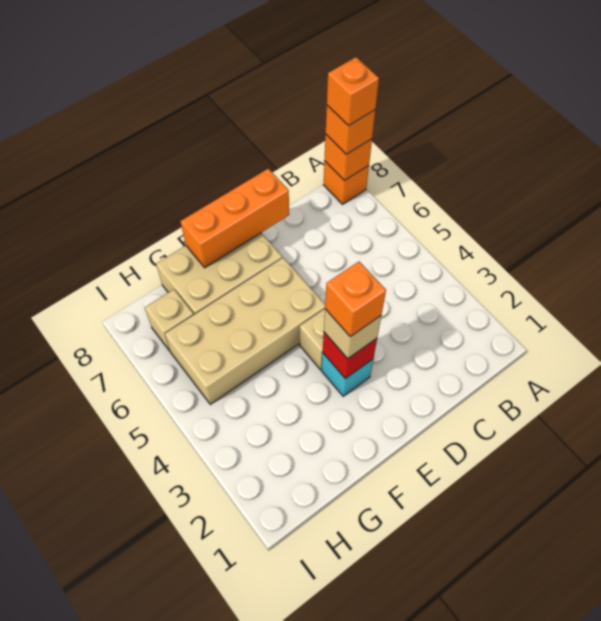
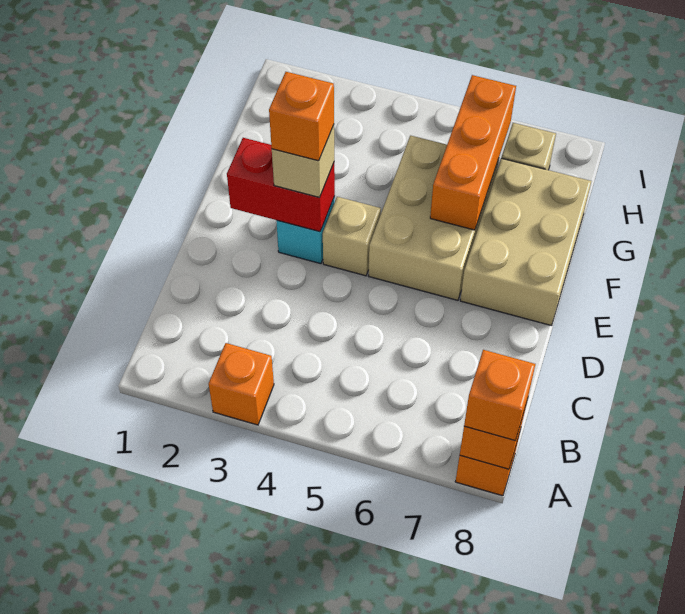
orange 1x1 brick [327,57,379,126] -> orange 1x1 brick moved to [209,343,274,425]
orange 1x3 brick [181,169,289,268] -> orange 1x3 brick moved to [430,75,516,230]
red 1x1 brick [323,332,377,379] -> red 1x2 brick [227,138,335,232]
tan 2x4 brick [165,258,325,404] -> tan 2x3 brick [369,136,499,300]

